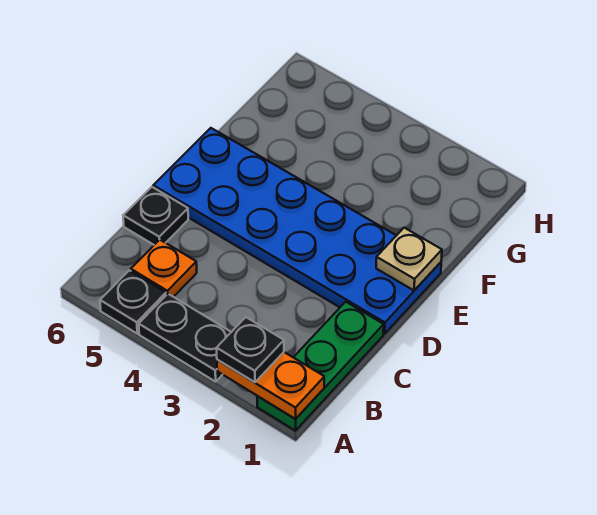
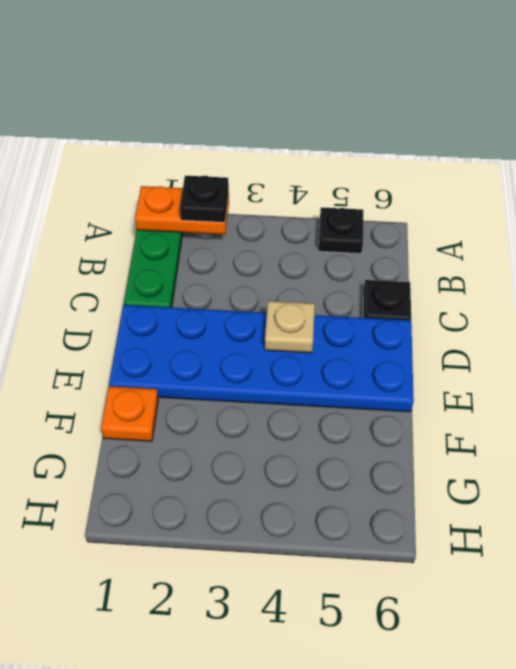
black 1x2 plate [139,294,231,382] -> none
orange 1x1 plate [131,240,197,297] -> orange 1x1 plate moved to [101,386,158,441]
tan 1x1 plate [376,228,442,290] -> tan 1x1 plate moved to [265,301,315,353]

